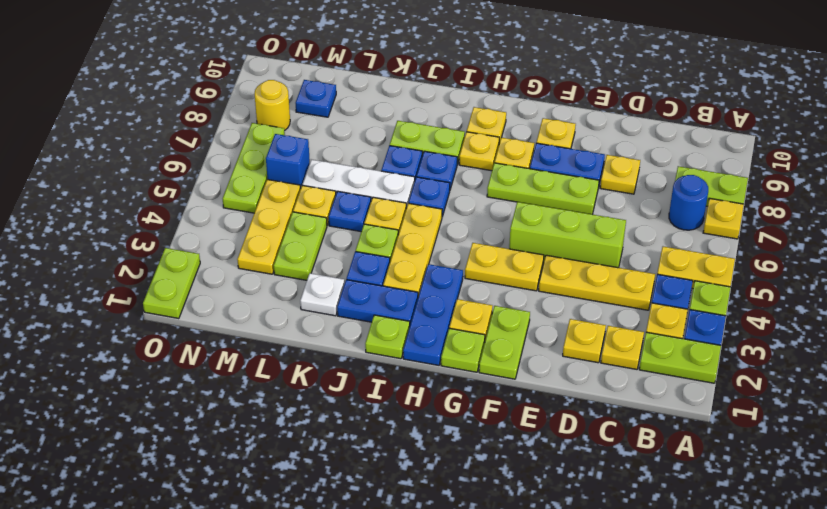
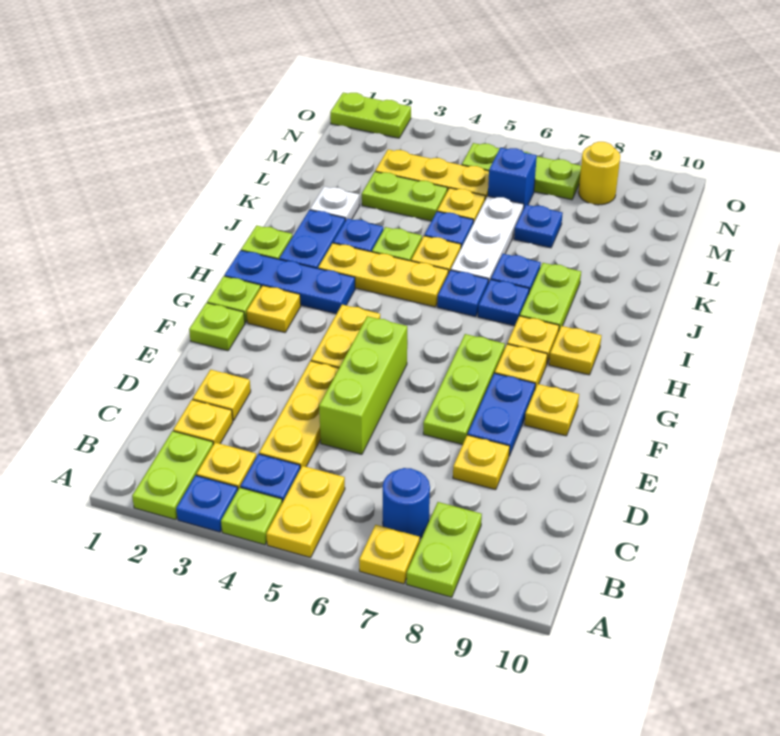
lime 1x2 plate [479,306,530,379] -> lime 1x1 plate [189,303,245,351]
blue 1x1 plate [296,80,336,117] -> blue 1x1 plate moved to [514,205,563,248]

